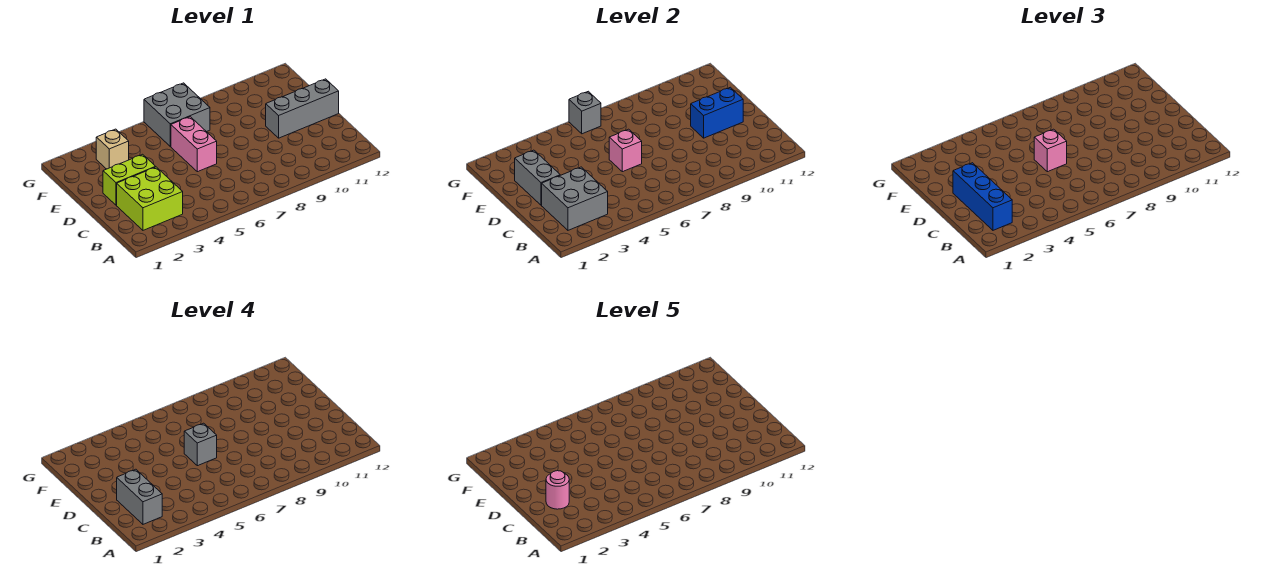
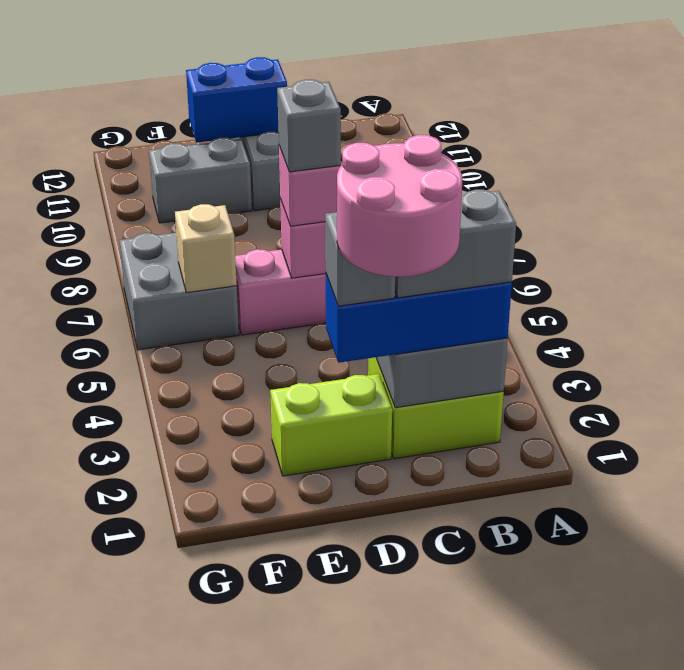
pink 1x1 round brick [546,471,569,509] -> pink 2x2 round brick [337,135,462,277]
lime 1x2 brick [103,154,155,205] -> lime 1x2 brick turned to [270,374,392,476]
grey 1x2 brick [515,150,560,205] -> grey 1x2 brick moved to [149,138,252,223]
blue 1x2 brick [691,87,743,138] -> blue 1x2 brick turned to [186,57,287,143]
tan 1x1 brick [96,129,129,169] -> tan 1x1 brick moved to [175,204,237,293]
grey 1x1 brick [569,91,601,134] -> grey 1x1 brick moved to [325,212,395,306]

